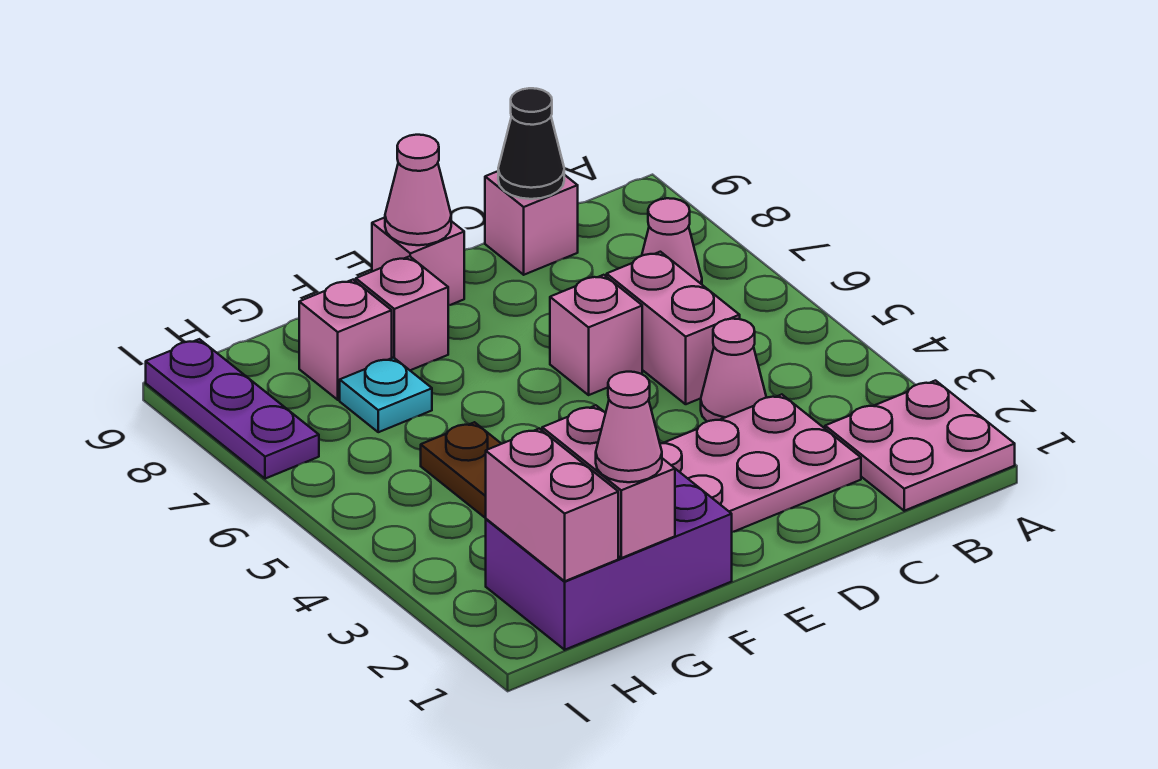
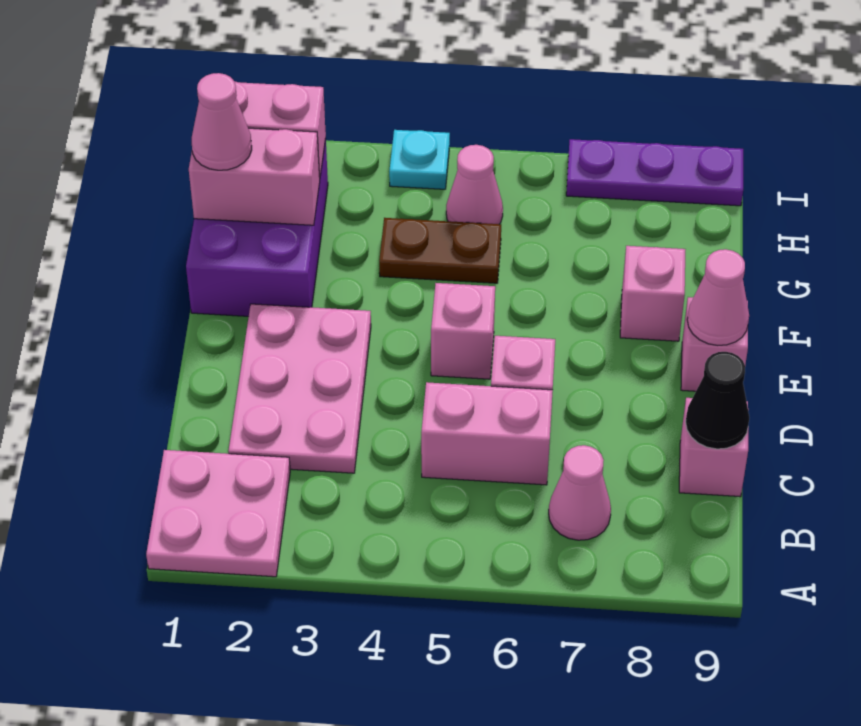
pink 1x1 cone [701,319,766,422] -> pink 1x1 cone moved to [446,145,503,224]
cyan 1x1 plate [340,358,432,432] -> cyan 1x1 plate moved to [389,130,450,189]
pink 1x1 brick [299,280,392,400] -> pink 1x1 brick moved to [431,283,495,379]

